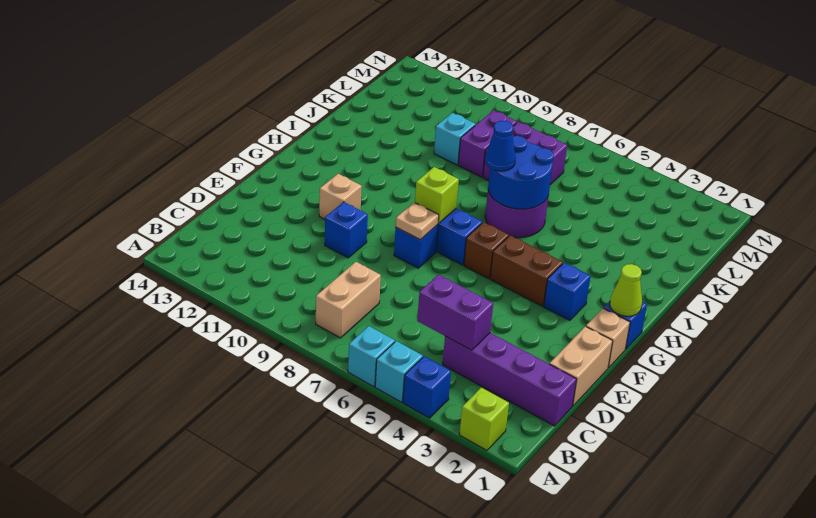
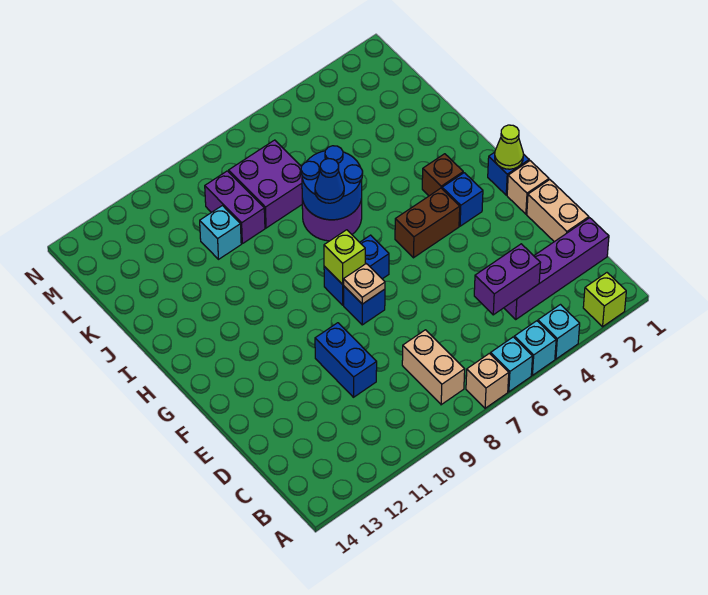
blue 1x1 brick [403,356,451,418] -> cyan 1x1 brick [538,305,580,359]
blue 1x1 brick [325,202,368,258] -> blue 1x2 brick [315,323,377,397]
tan 1x1 brick [319,174,362,219] -> tan 1x1 brick moved to [466,353,509,408]
brown 1x1 brick [464,222,509,279] -> brown 1x1 brick moved to [422,154,463,196]

